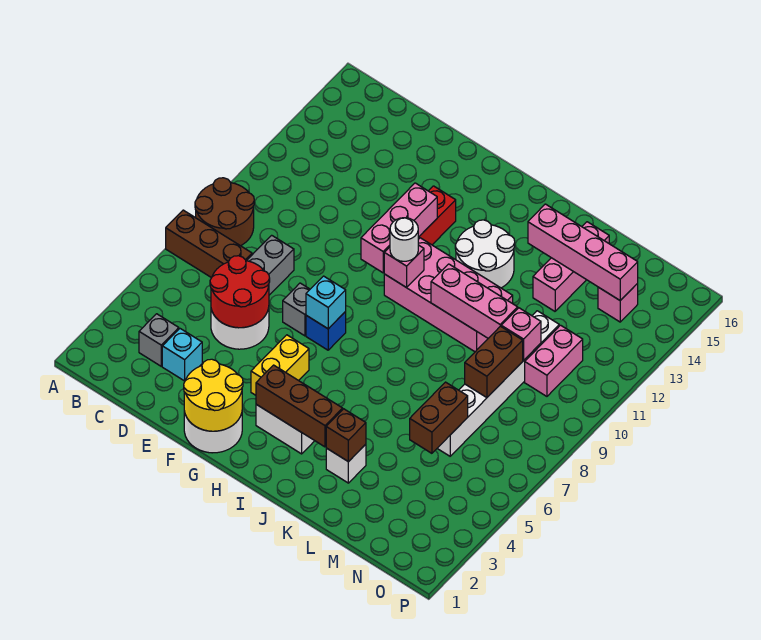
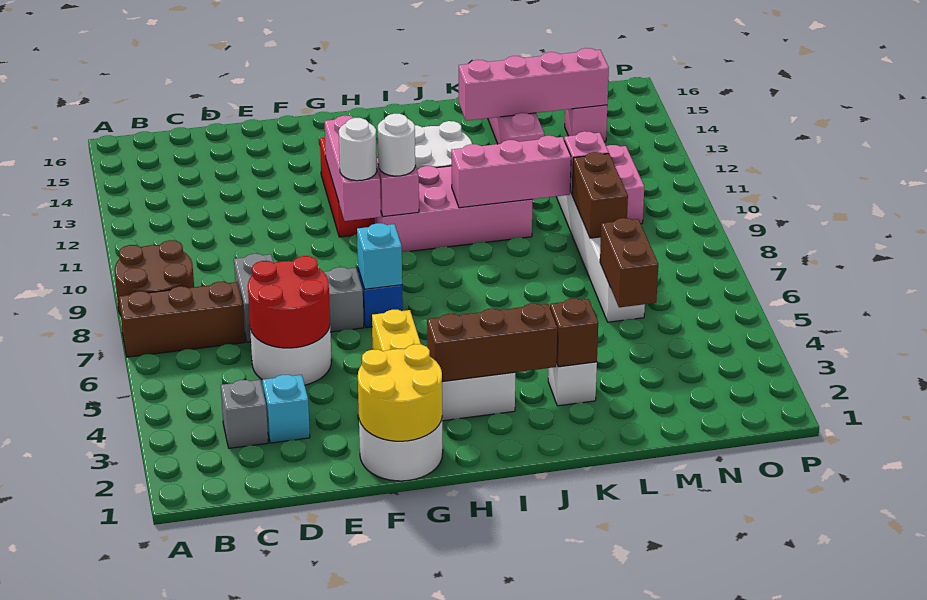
none -> white 1x1 round brick [339,118,377,181]

